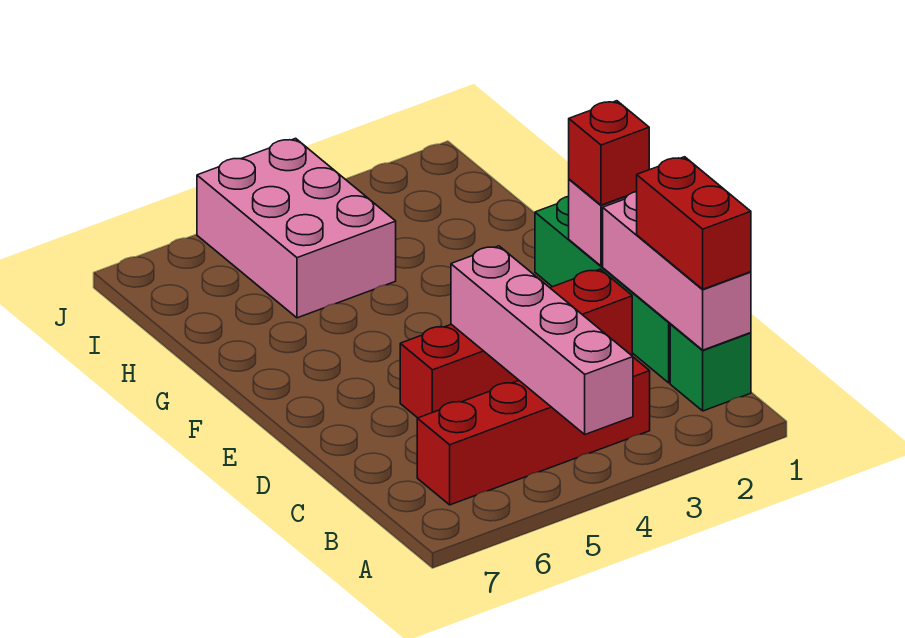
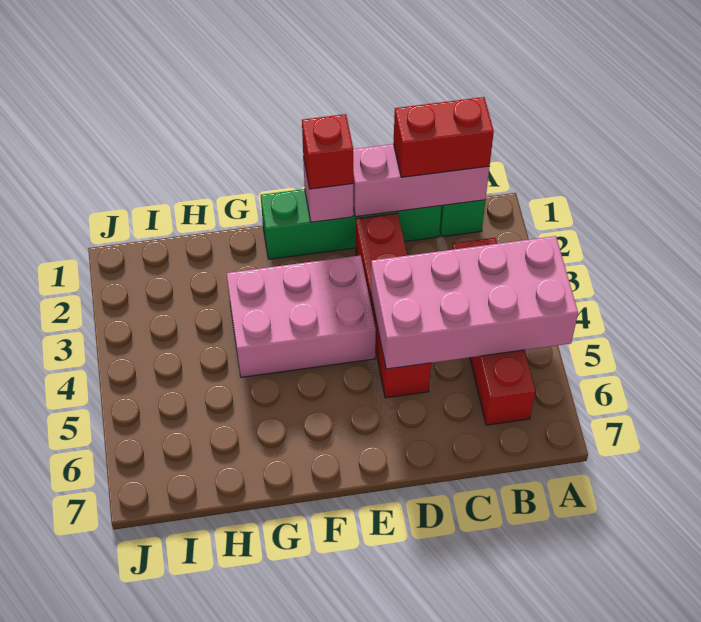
pink 1x4 brick [451,246,633,434] -> pink 2x4 brick [371,236,578,369]
pink 2x3 brick [197,138,396,318] -> pink 2x3 brick moved to [227,255,376,377]

